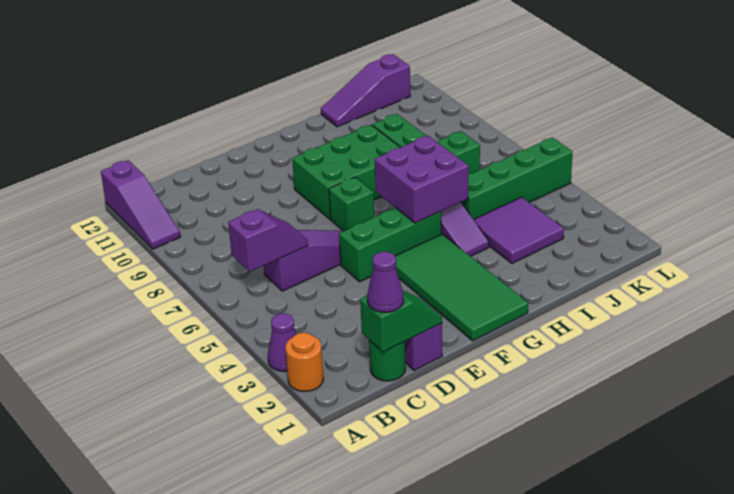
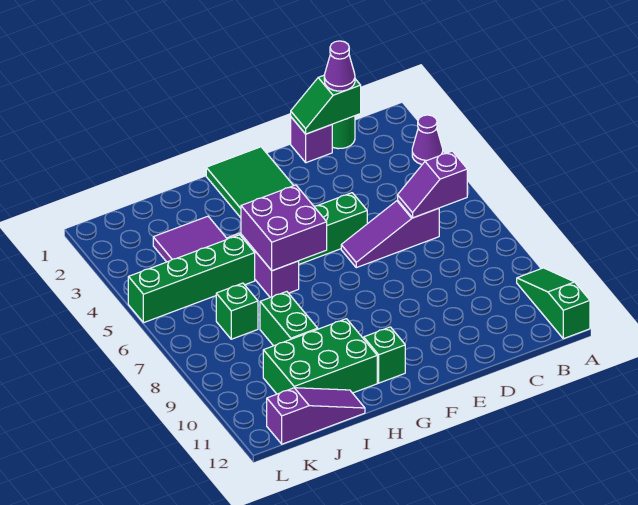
orange 1x1 round brick [285,333,323,391] -> none
purple 1x3 slope [101,160,180,249] -> green 1x3 slope [517,268,590,339]
green 1x1 brick [329,177,374,231] -> green 1x1 brick moved to [364,327,405,383]
green 2x3 brick [292,125,400,219] -> green 2x3 brick moved to [263,319,377,394]

